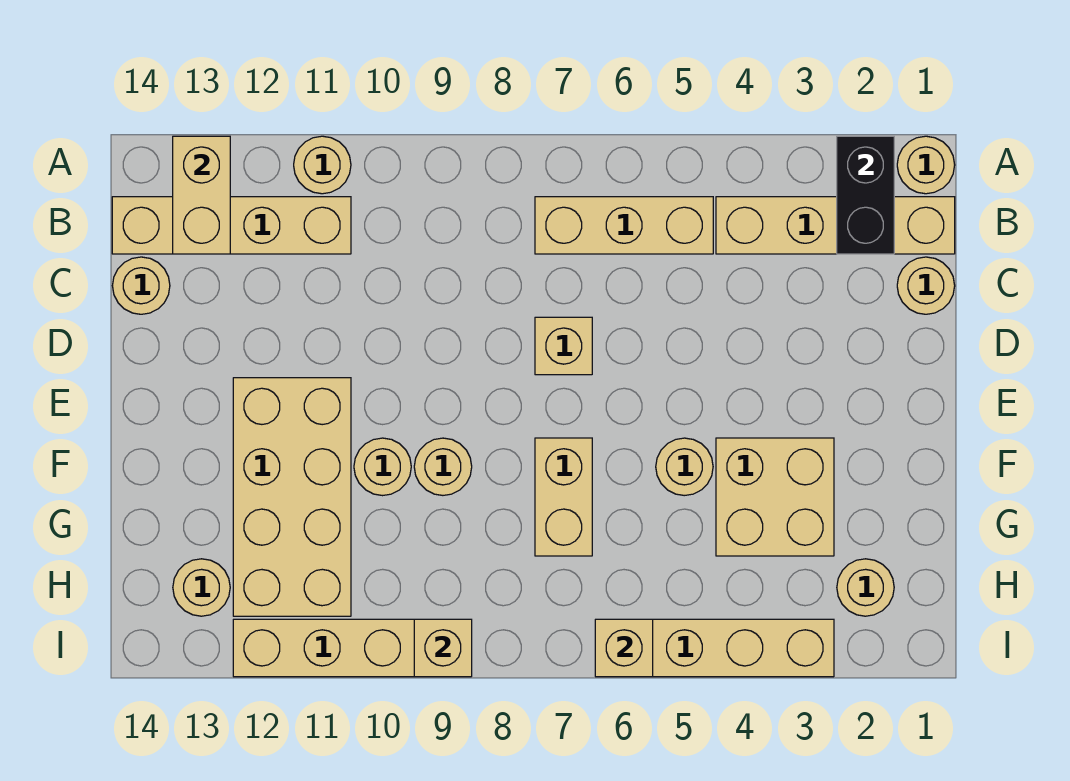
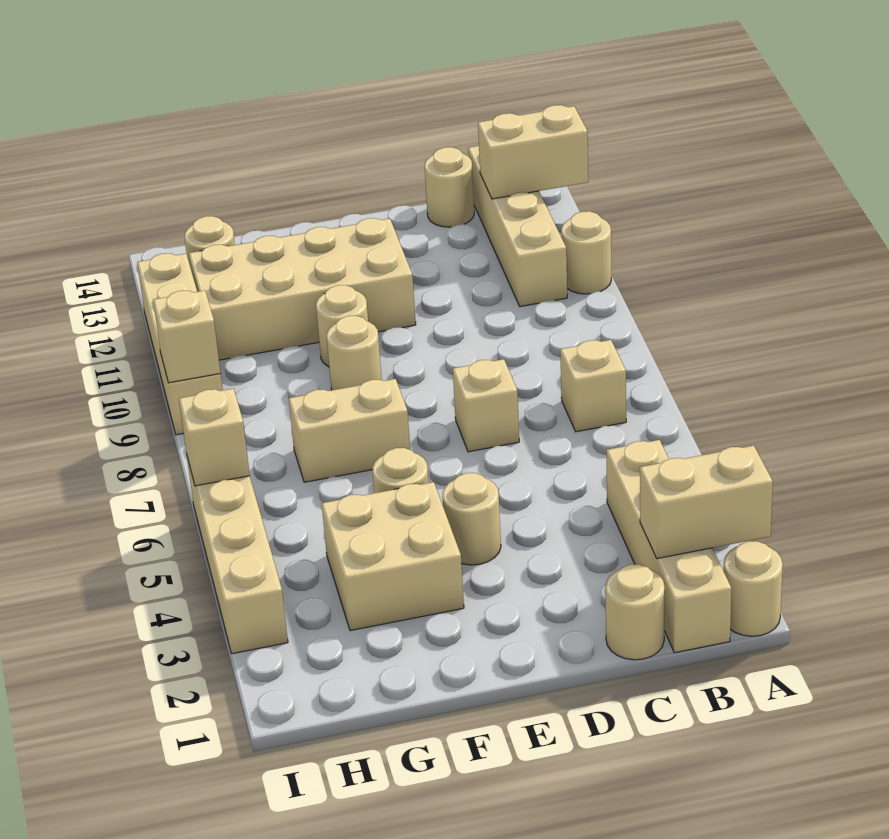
black 1x2 brick [837,136,894,254] -> tan 1x2 brick [640,446,773,559]
tan 1x3 brick [535,197,713,254] -> tan 1x1 brick [560,340,626,432]
tan 1x1 round brick [837,559,894,616] -> tan 1x1 round brick moved to [443,473,501,565]

